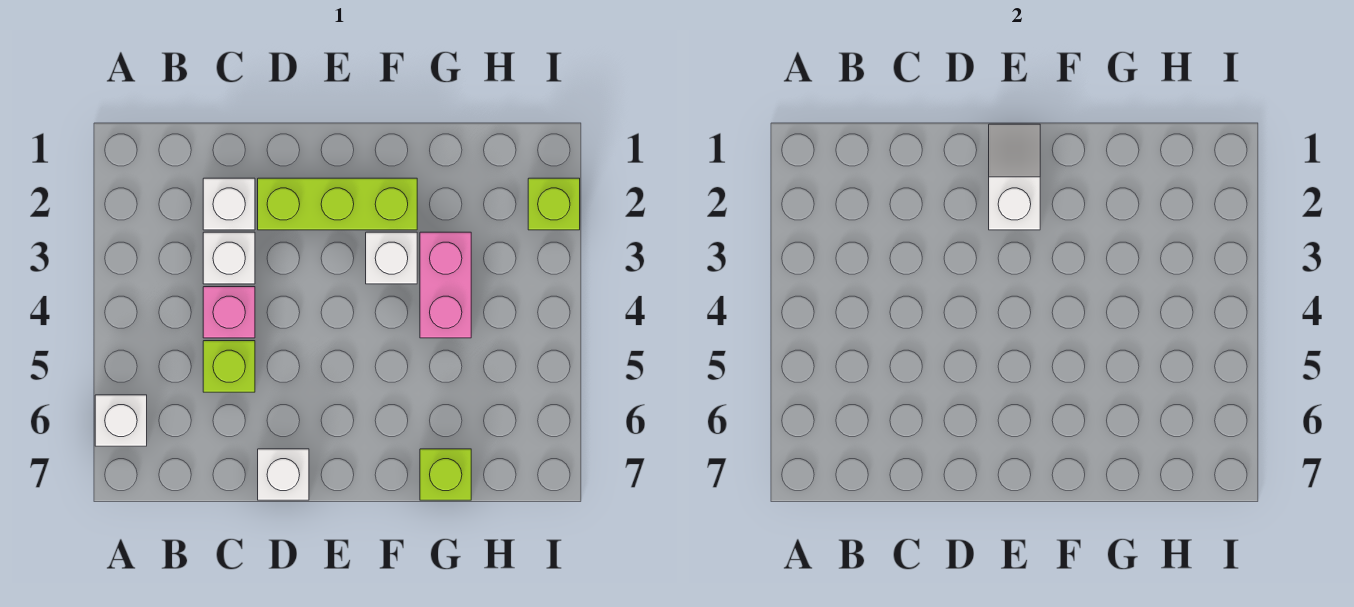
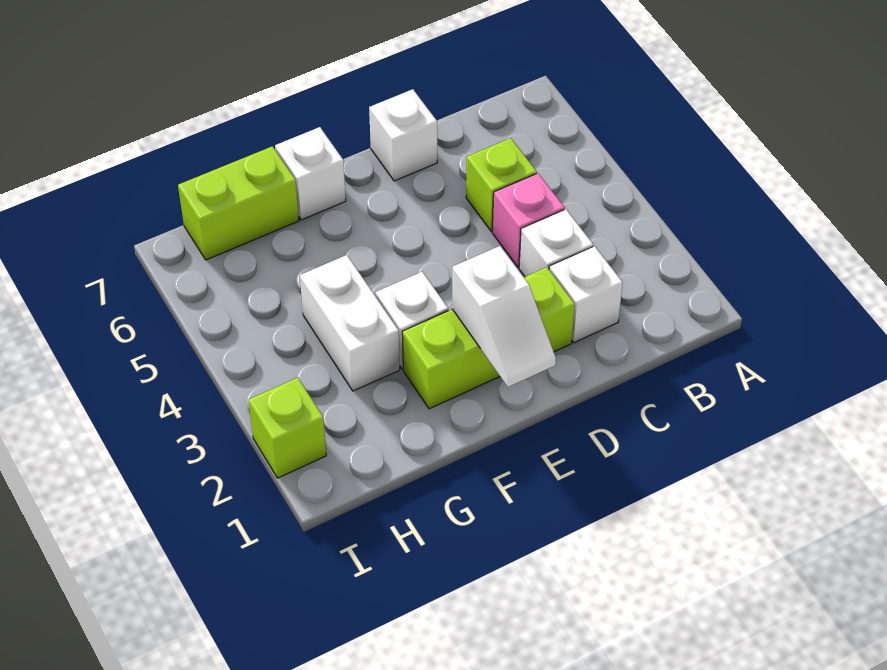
white 1x1 brick [95,395,147,446] -> white 1x1 brick moved to [275,127,346,220]
pink 1x2 brick [420,232,471,338] -> white 1x2 brick [300,255,400,391]
lime 1x1 brick [420,449,471,500] -> lime 1x2 brick [178,146,299,260]

